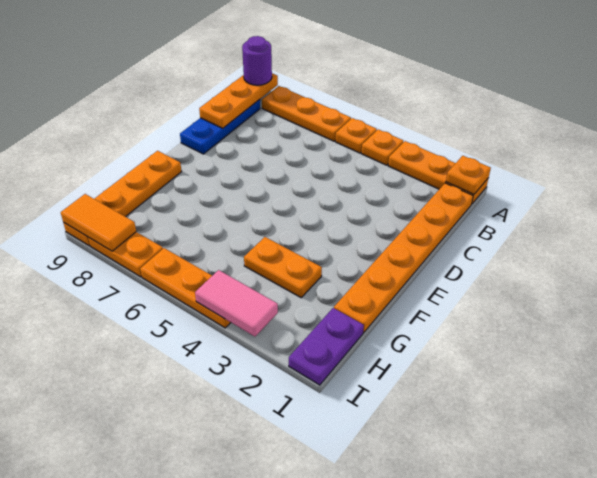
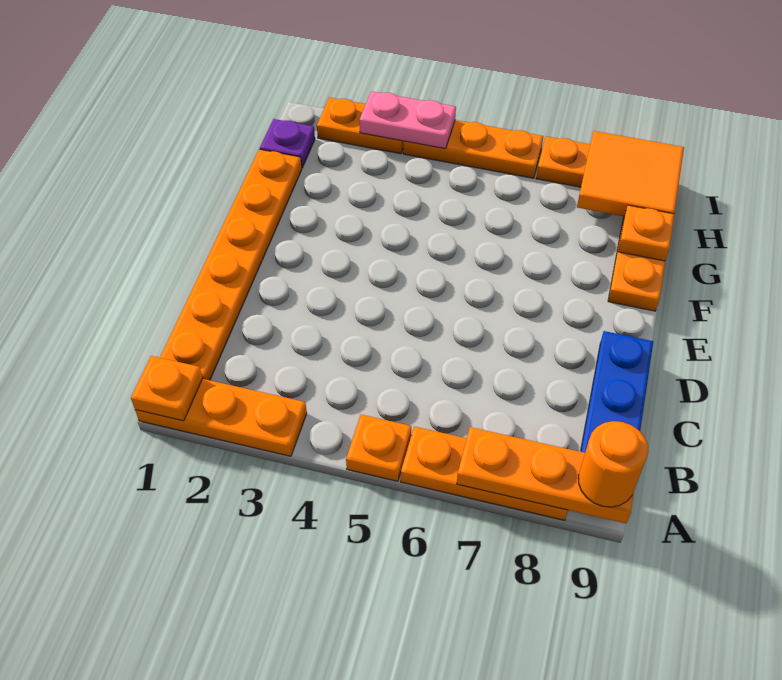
orange 1x1 plate [361,129,403,165] -> orange 1x1 plate moved to [618,205,674,261]
orange 1x3 plate [199,73,278,128] -> orange 1x3 plate turned to [457,427,634,523]
purple 1x1 round brick [242,36,272,85] -> orange 1x1 round brick [579,421,648,507]
orange 1x2 plate [244,237,322,298] -> orange 1x2 plate moved to [317,97,404,154]
purple 1x2 plate [289,308,364,385] -> purple 1x1 plate [260,119,315,168]
pink 1x2 tile [195,270,278,337] -> pink 1x2 plate [359,91,456,149]
orange 1x2 tile [61,194,136,251] -> orange 2x2 tile [577,131,684,216]

